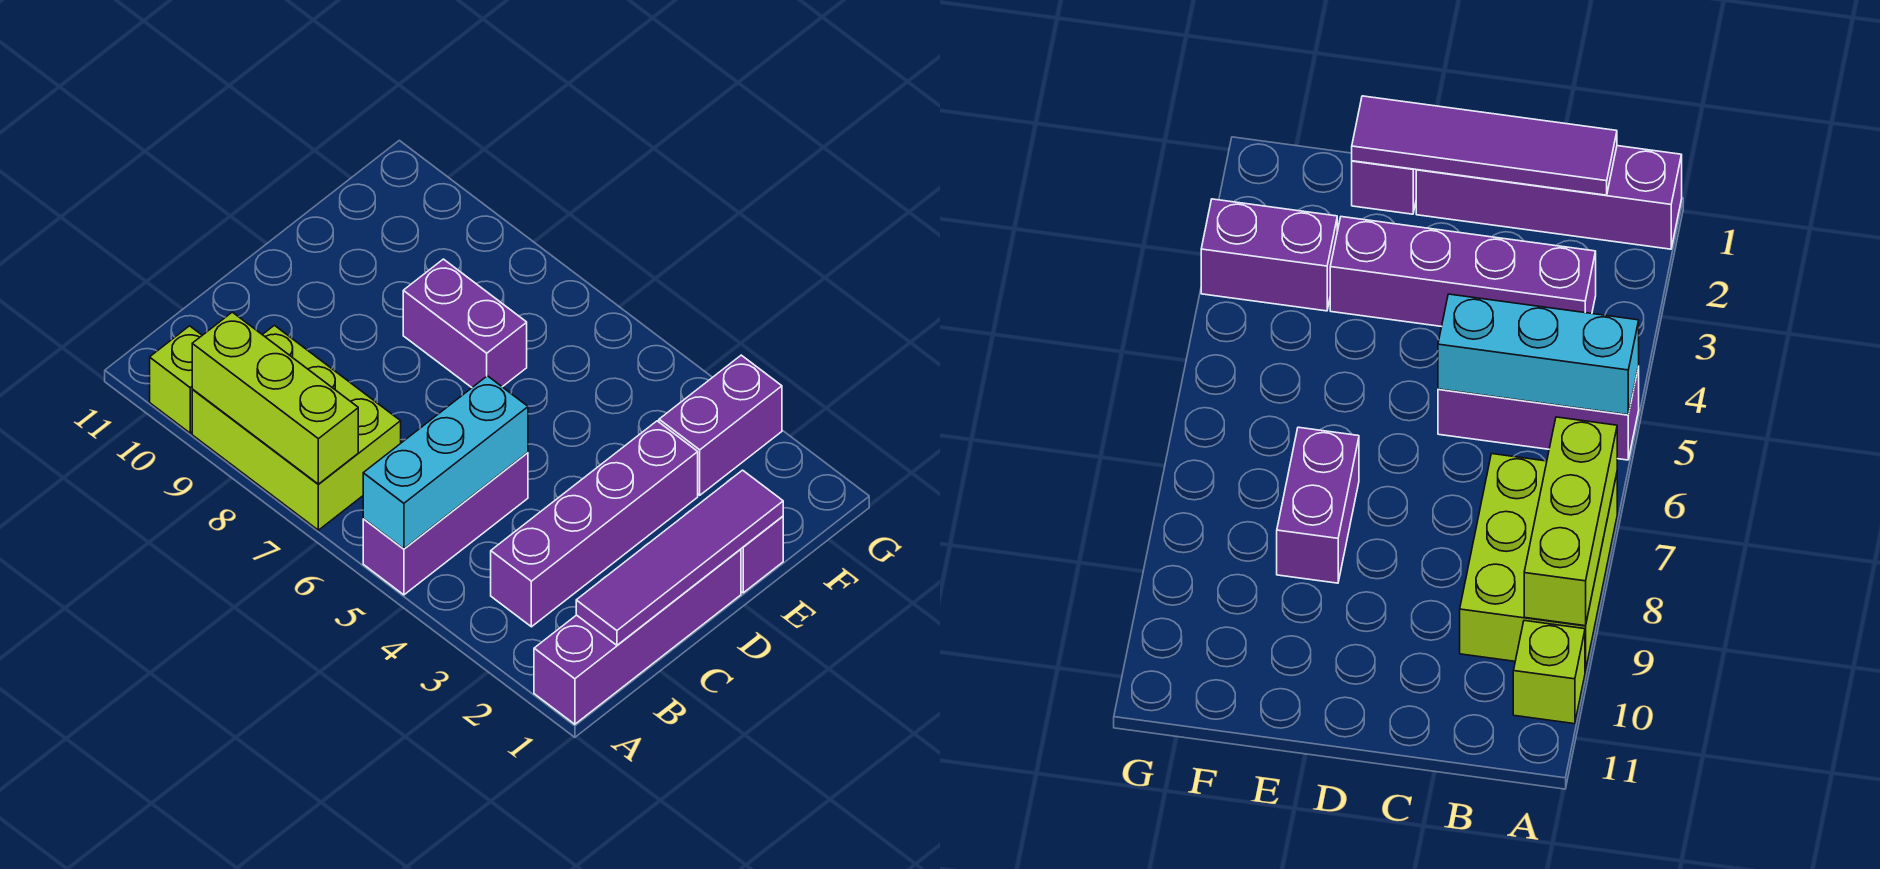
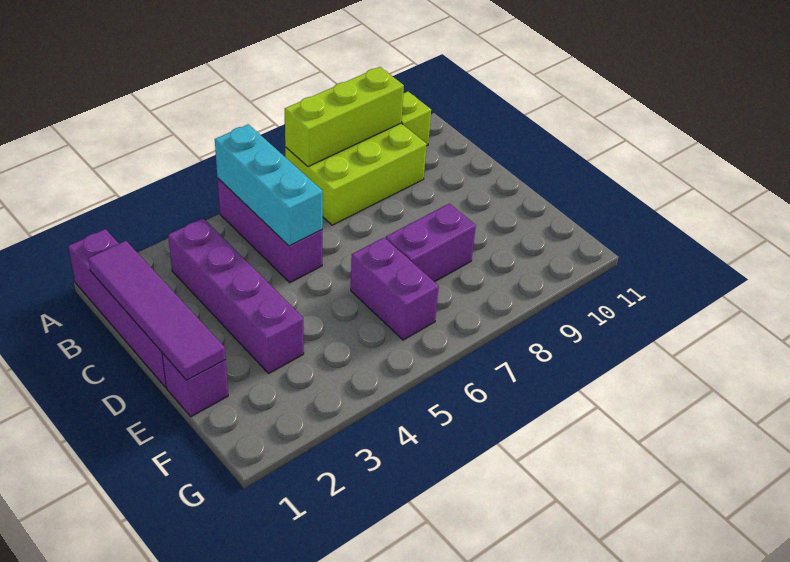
purple 1x2 brick [659,355,782,495] -> purple 1x2 brick moved to [351,237,439,340]

